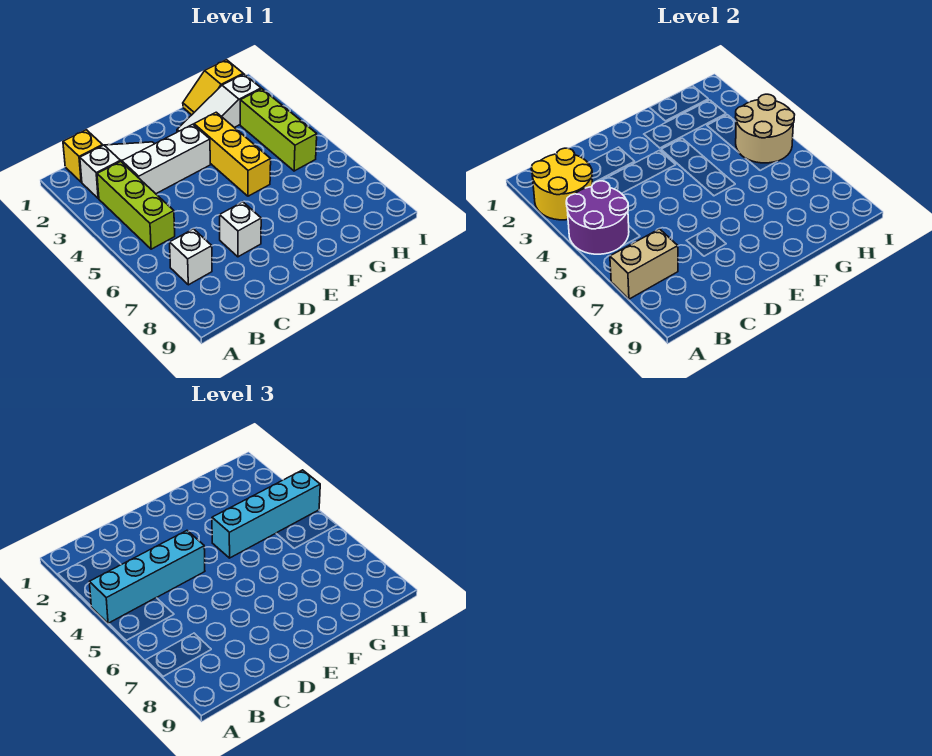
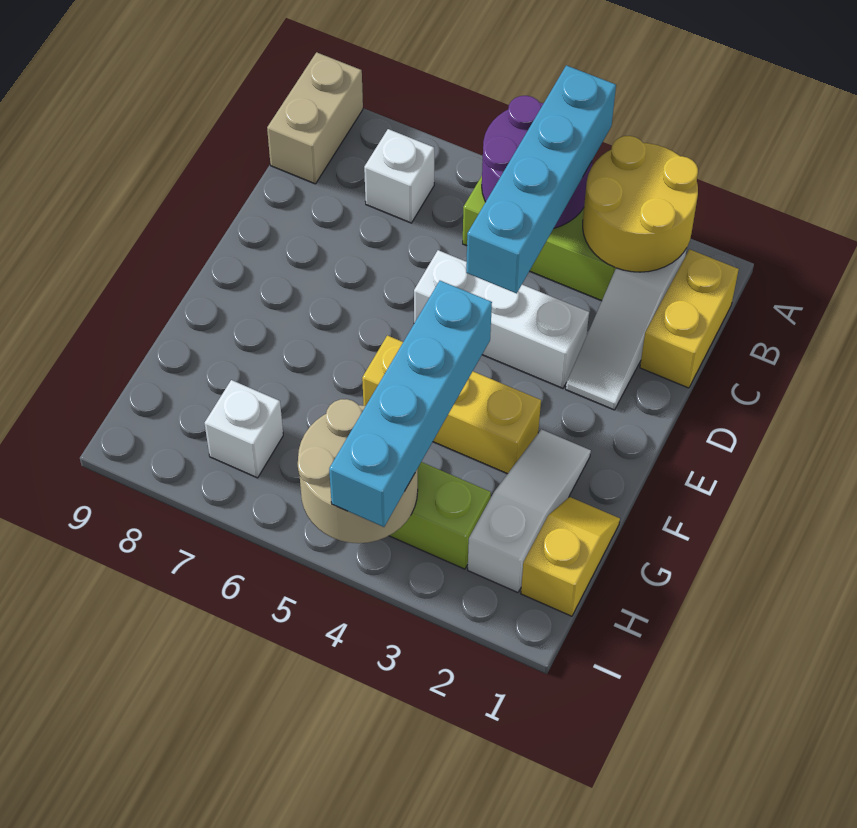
tan 1x2 brick [610,229,678,299] -> tan 1x2 brick moved to [267,52,363,184]
yellow 1x1 brick [63,130,103,182] -> yellow 1x2 brick [640,249,739,388]
white 1x3 brick [122,124,210,194] -> white 1x3 brick turned to [414,250,589,388]
white 1x1 brick [220,202,261,257] -> white 1x1 brick moved to [205,380,283,478]

